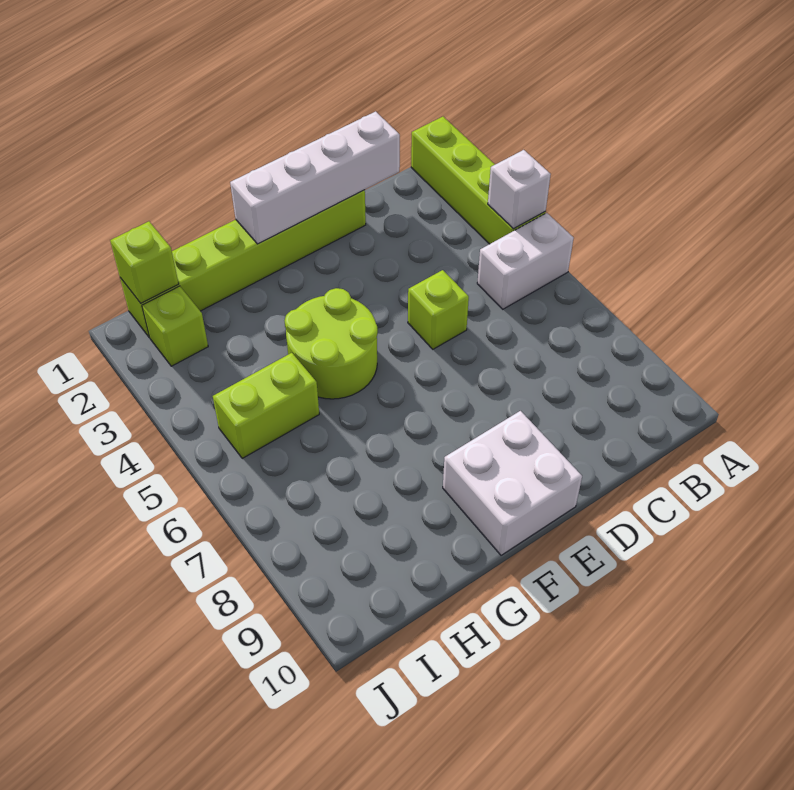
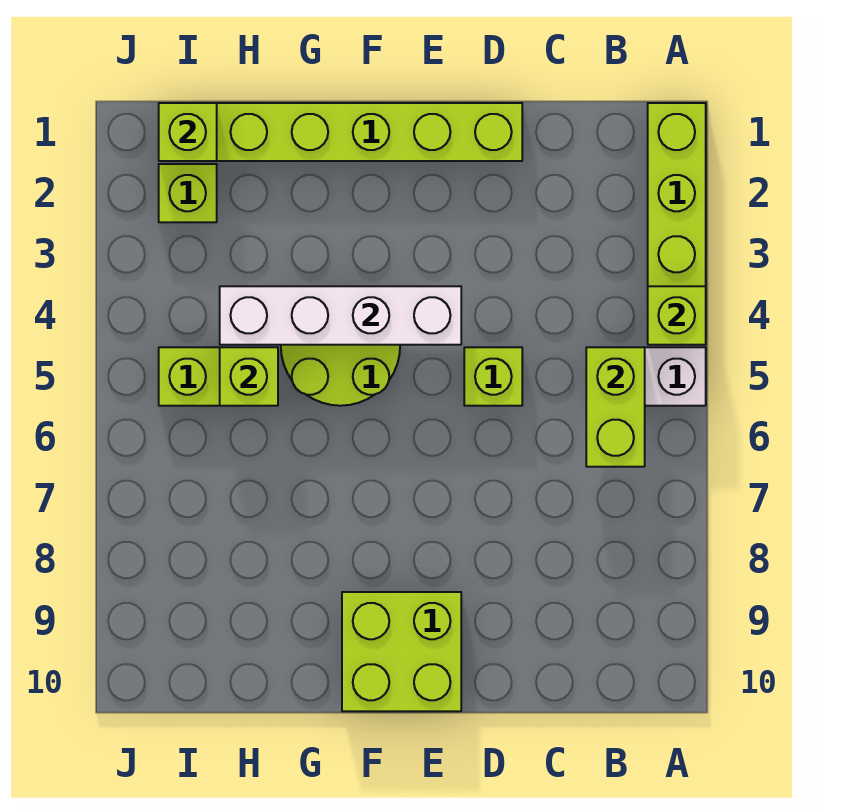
white 1x1 brick [488,150,551,229] -> lime 1x1 brick [648,286,706,345]
none -> lime 1x2 brick [586,347,645,467]
white 1x4 brick [230,111,400,244] -> white 1x4 brick moved to [220,286,461,345]
white 2x2 brick [443,411,582,555] -> lime 2x2 brick [342,592,461,711]
none -> lime 1x1 brick [220,347,278,406]

